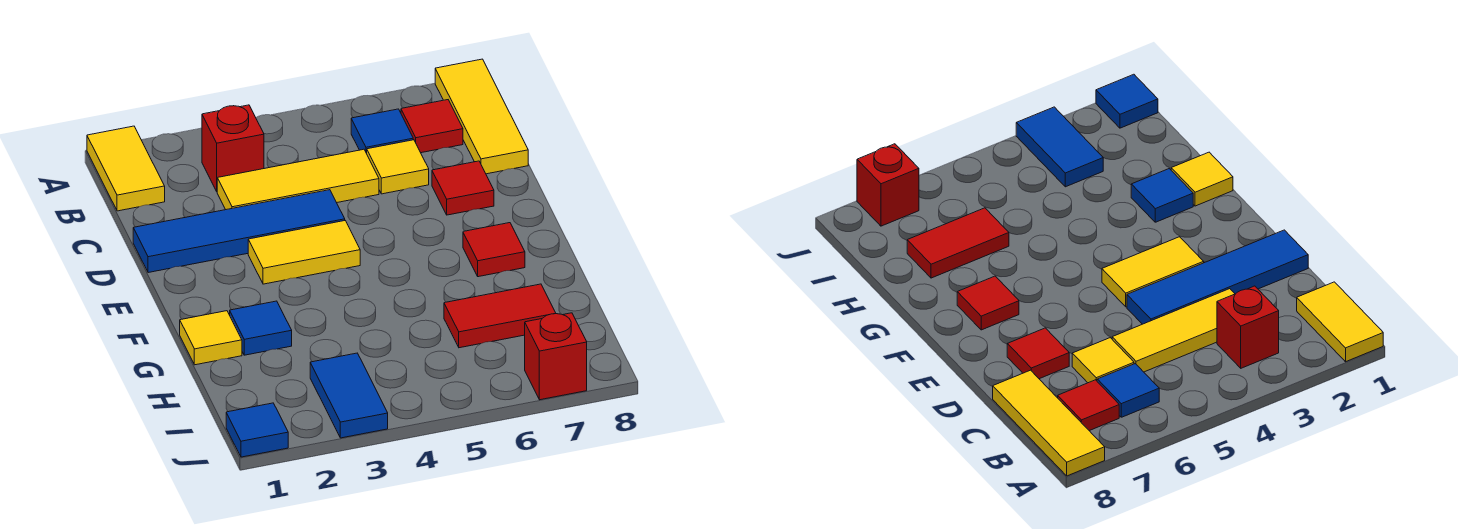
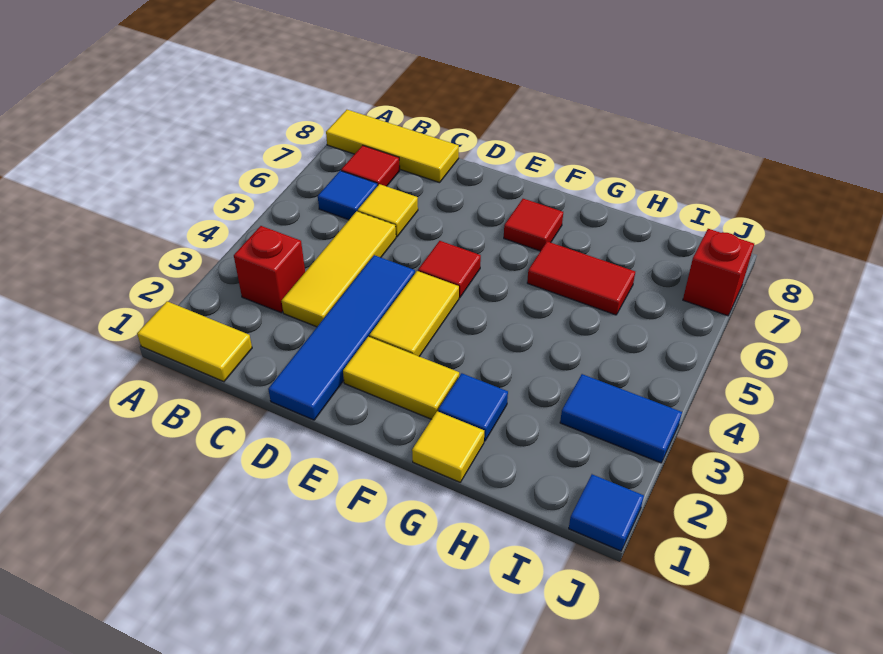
red 1x1 tile [432,161,494,215] -> red 1x1 tile moved to [418,241,481,298]
none -> yellow 1x2 tile [343,337,459,419]
red 1x2 tile [444,284,556,348] -> red 1x2 tile turned to [527,241,635,315]

